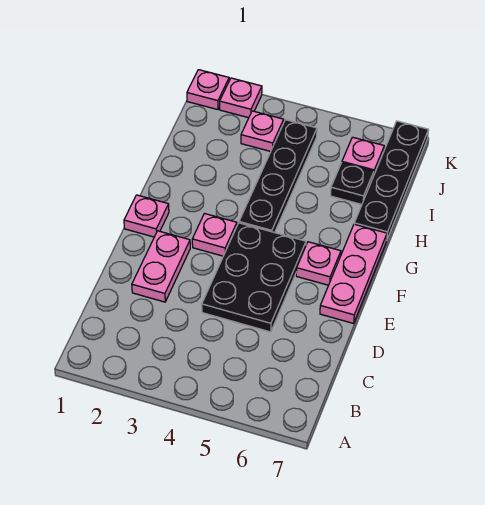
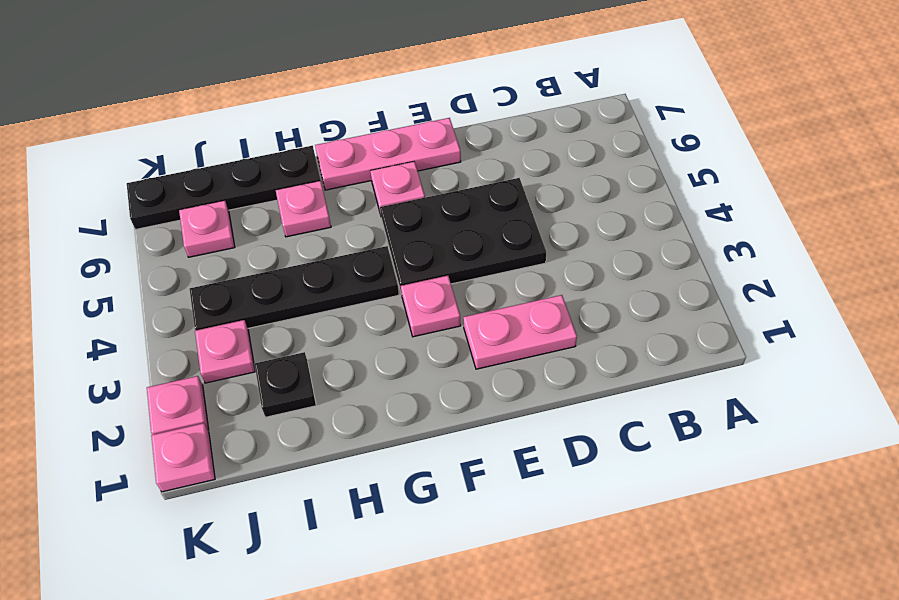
pink 1x1 plate [124,195,169,237] -> pink 1x1 plate moved to [276,181,331,237]
black 1x1 plate [331,163,374,204] -> black 1x1 plate moved to [255,352,316,417]

